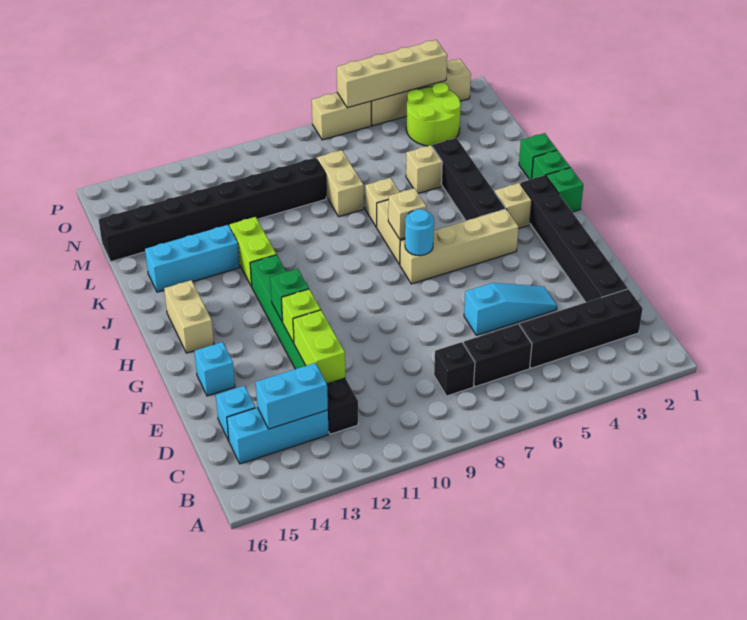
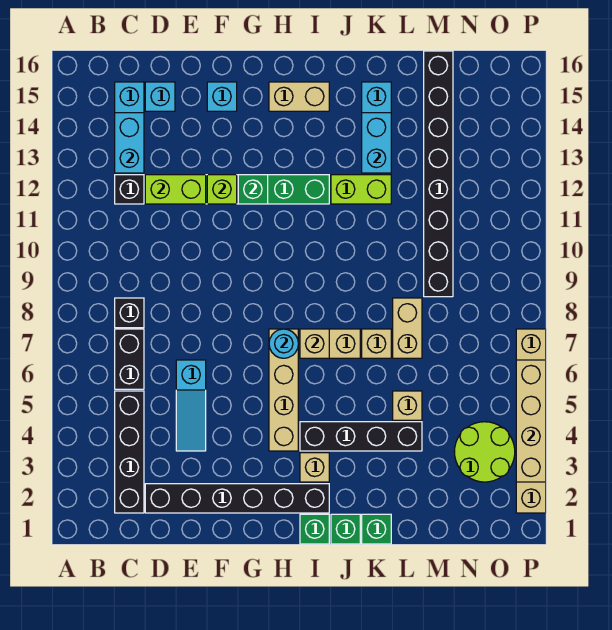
none -> cyan 1x2 brick [362,113,391,173]
tan 1x2 brick [317,150,364,217] -> tan 1x2 brick turned to [393,298,422,358]

